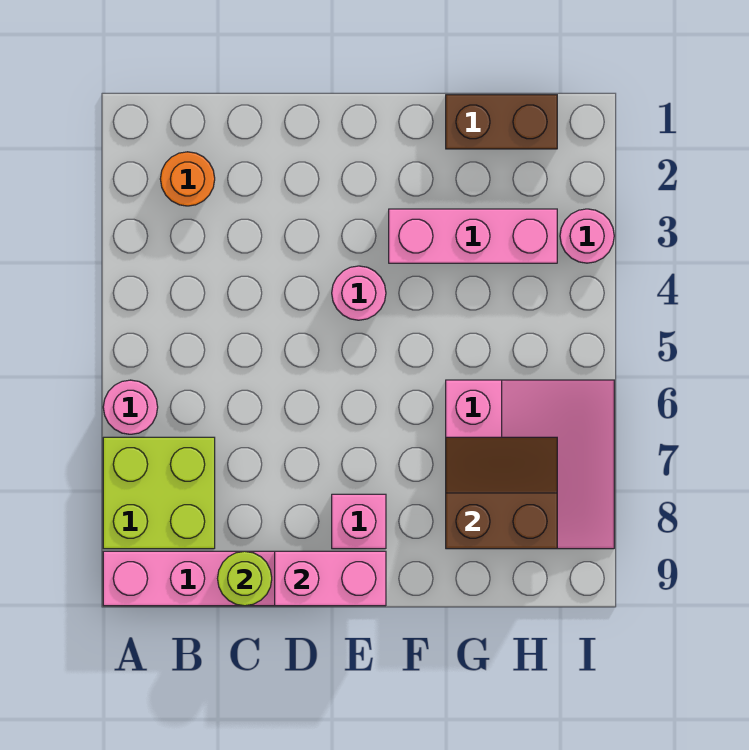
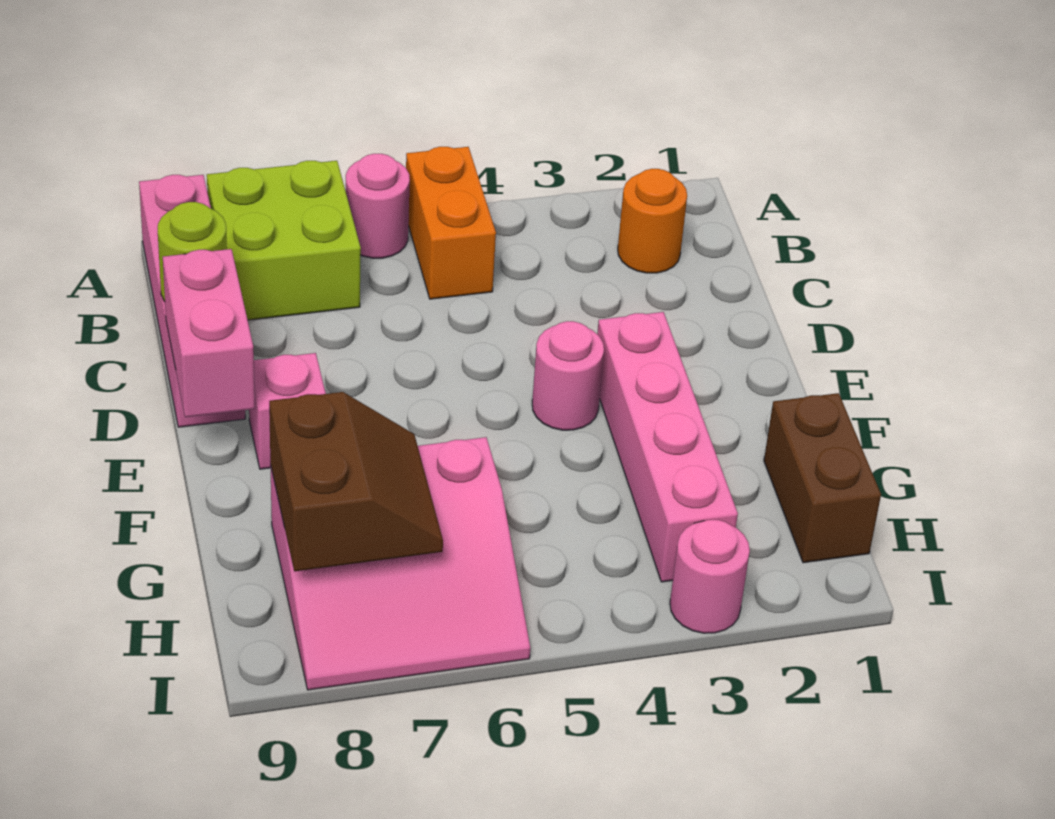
none -> orange 1x2 brick [406,147,496,299]
pink 1x3 brick [389,209,557,263] -> pink 1x4 brick [597,312,738,582]

